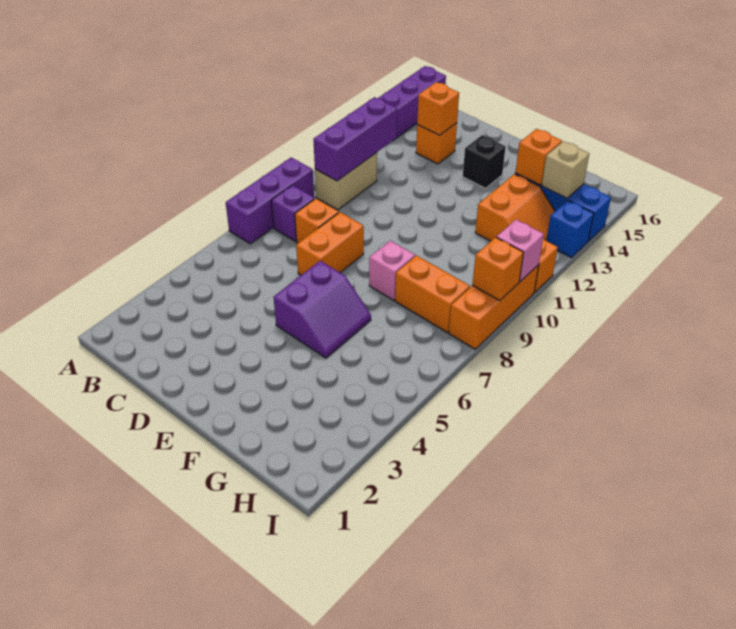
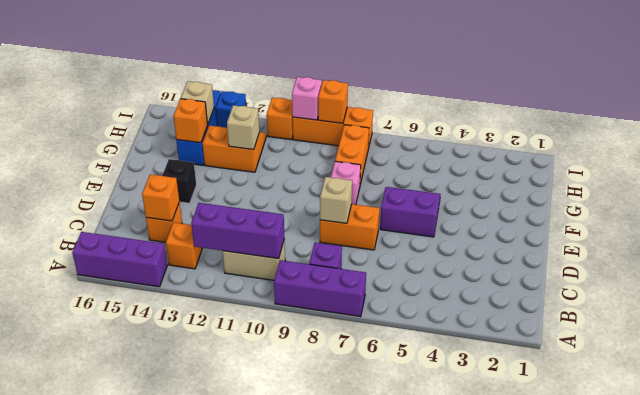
orange 1x1 brick [295,198,339,243] -> orange 1x1 brick moved to [166,223,202,269]
none -> tan 1x1 brick [320,177,352,223]
none -> tan 1x1 brick [227,105,259,150]

